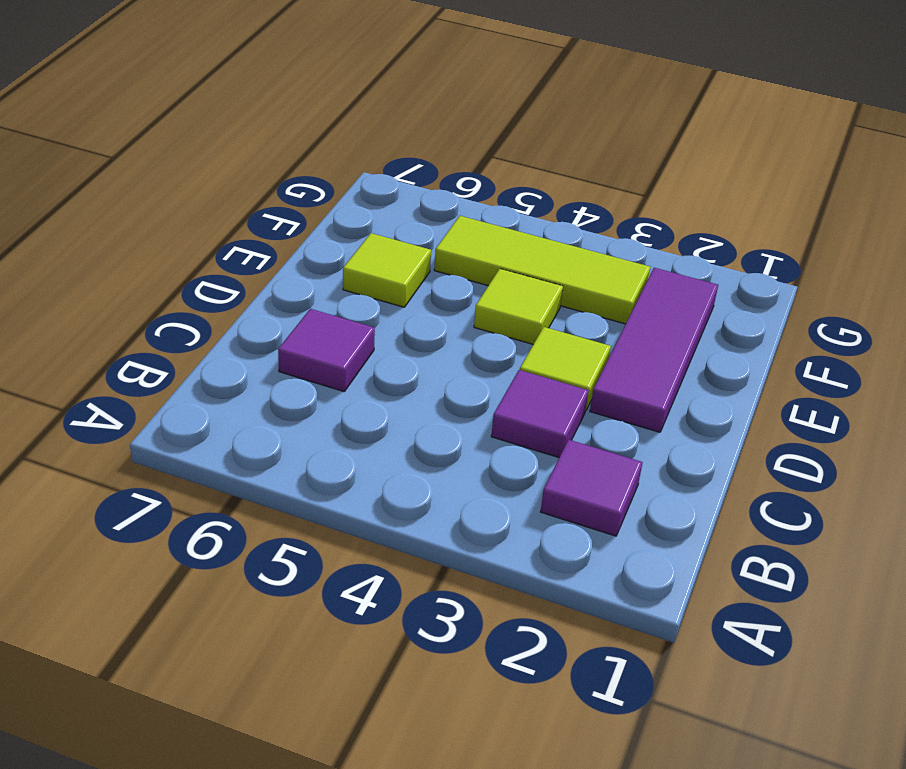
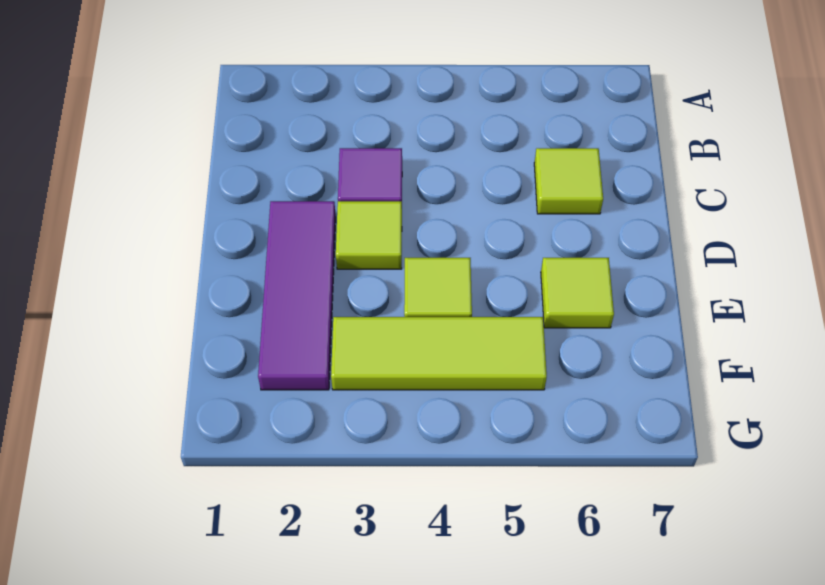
purple 1x1 tile [540,440,643,536] -> none
purple 1x1 tile [278,309,375,391] -> lime 1x1 tile [534,148,603,214]

